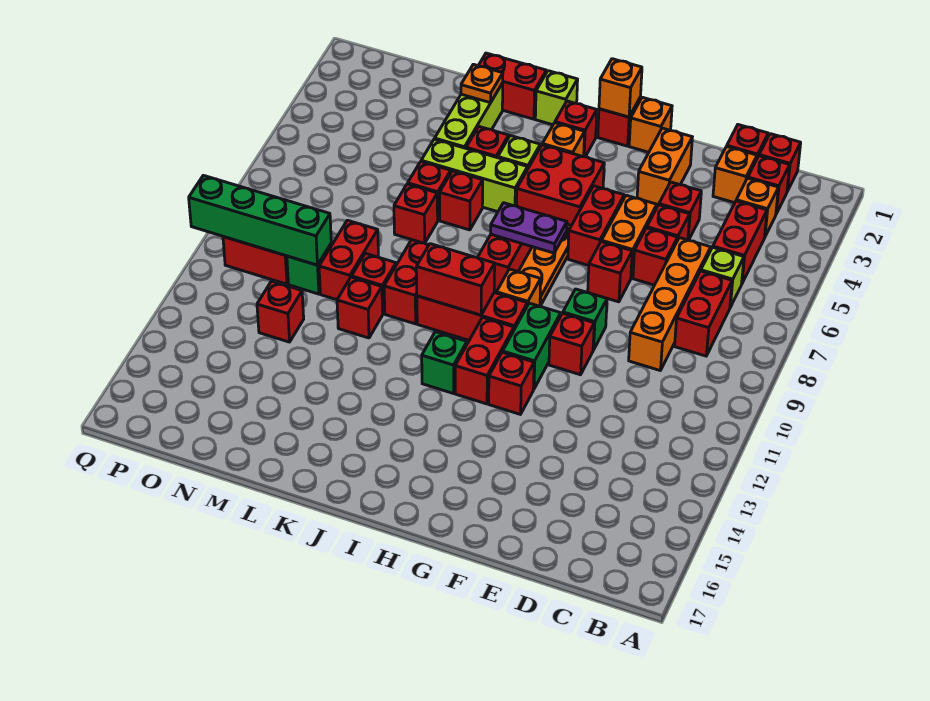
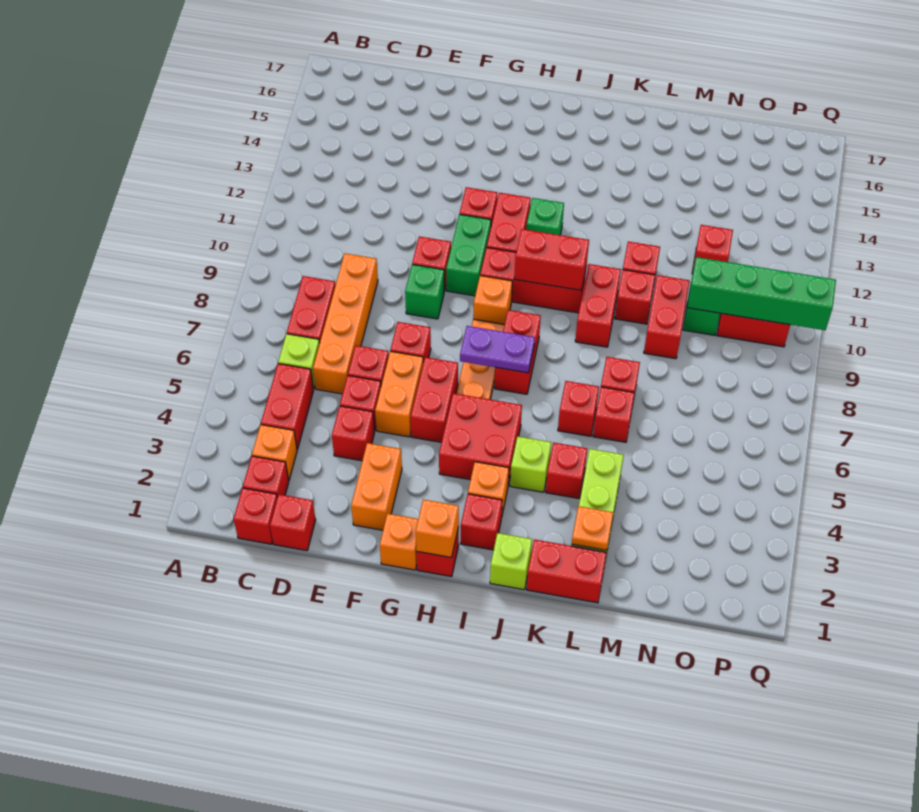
orange 1x1 brick [713,146,757,203] -> none
lime 1x3 brick [421,139,528,212] -> none

